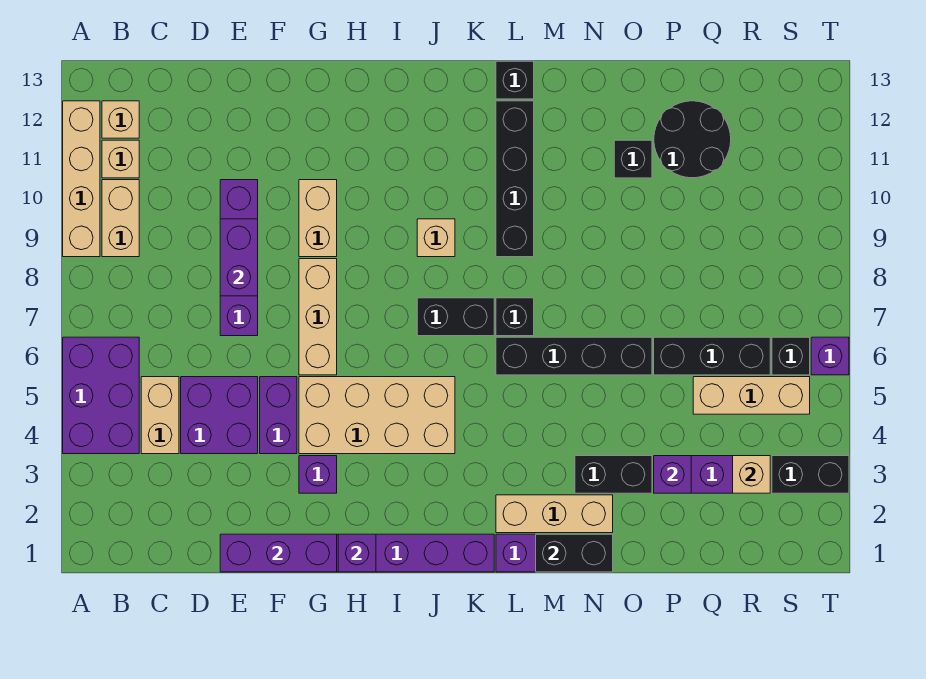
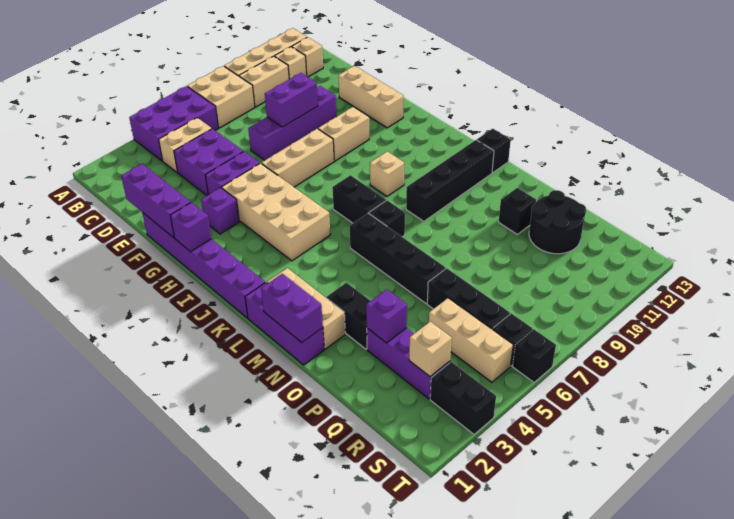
none -> tan 2x2 brick [187,66,255,128]
none -> tan 1x3 brick [338,66,404,128]
black 1x2 brick [536,534,613,572] -> purple 1x2 brick [261,274,323,343]
purple 1x1 brick [811,337,849,375] -> black 1x1 brick [513,330,556,382]

